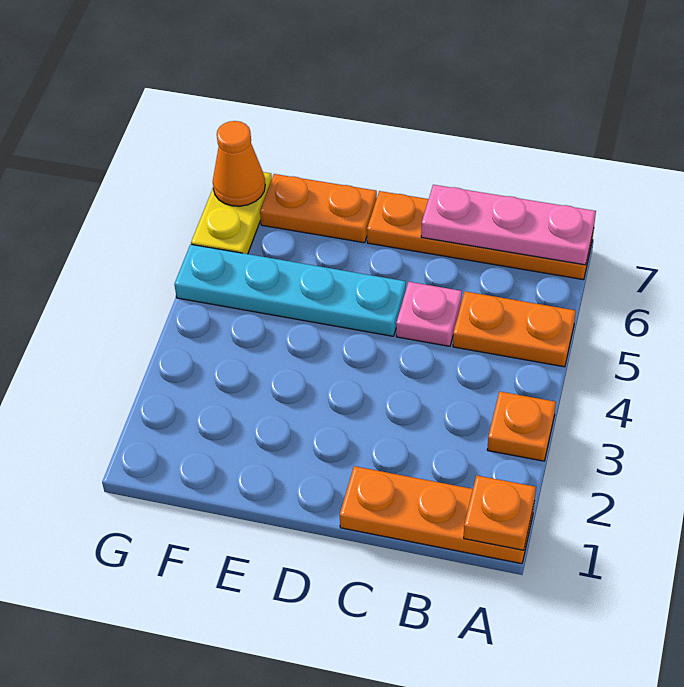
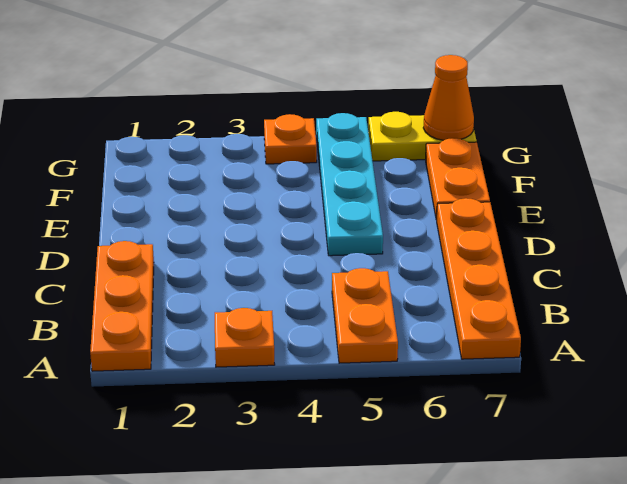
orange 1x1 plate [464,476,536,550] -> orange 1x1 plate moved to [264,114,317,164]
pink 1x3 plate [421,185,596,265] -> none
pink 1x1 plate [396,282,462,346] -> none

